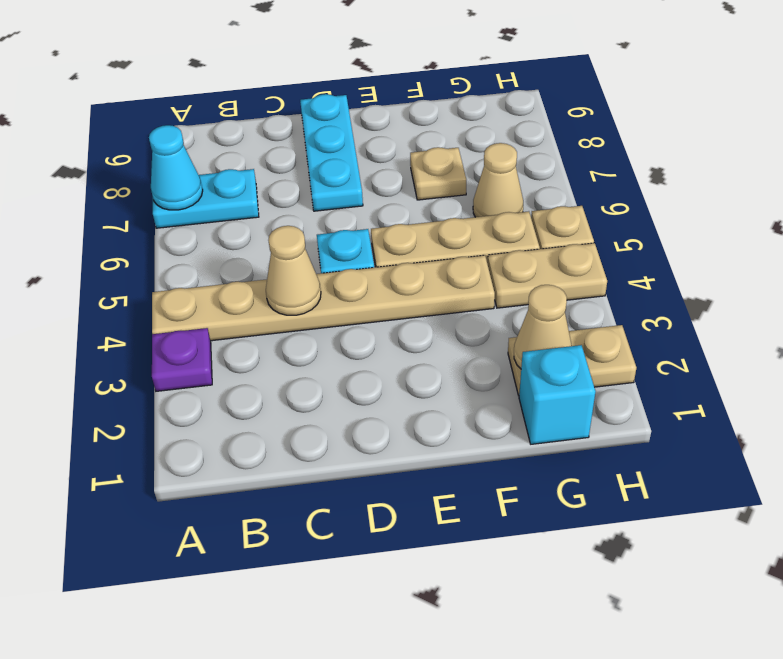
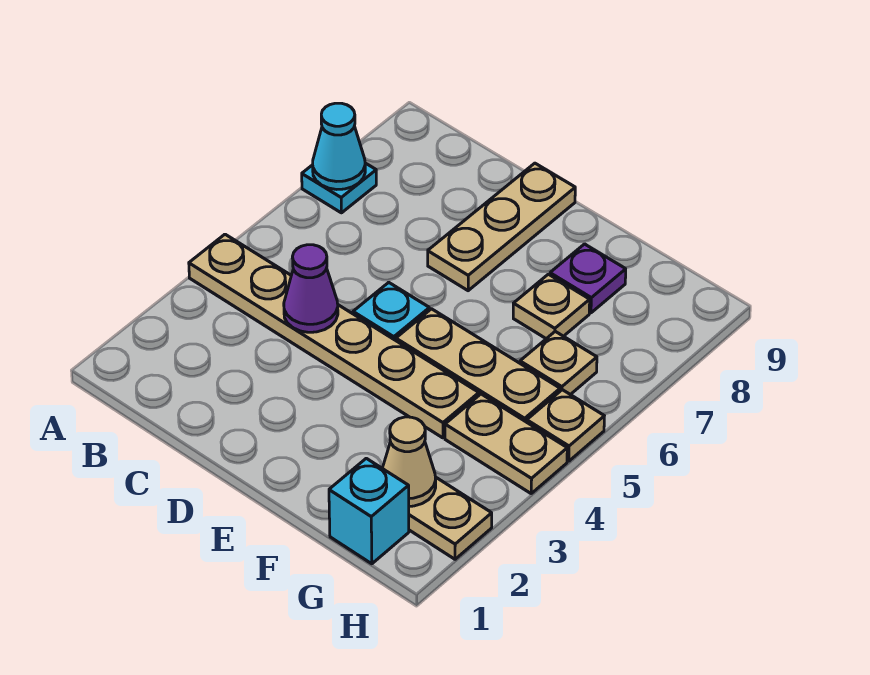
purple 1x1 plate [152,328,212,391] -> purple 1x1 plate moved to [550,244,626,313]
cyan 1x2 plate [153,169,259,228] -> cyan 1x1 plate [302,163,376,213]
tan 1x1 cone [266,226,321,315] -> purple 1x1 cone [284,245,338,332]
cyan 1x3 plate [300,94,363,211] -> tan 1x3 plate [428,163,575,291]
tan 1x1 cone [473,143,523,217] -> tan 1x1 plate [520,331,597,395]

